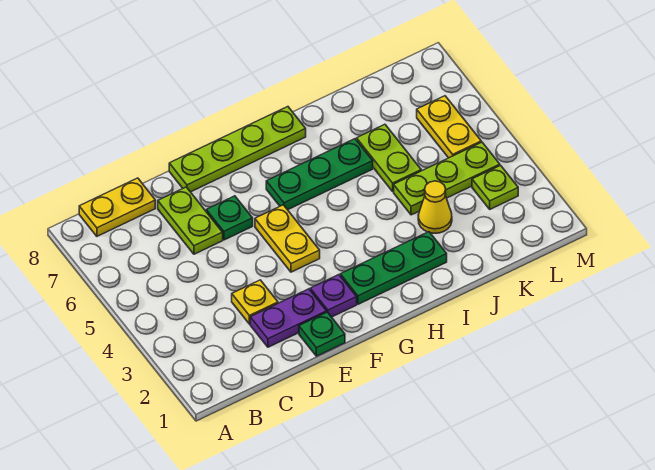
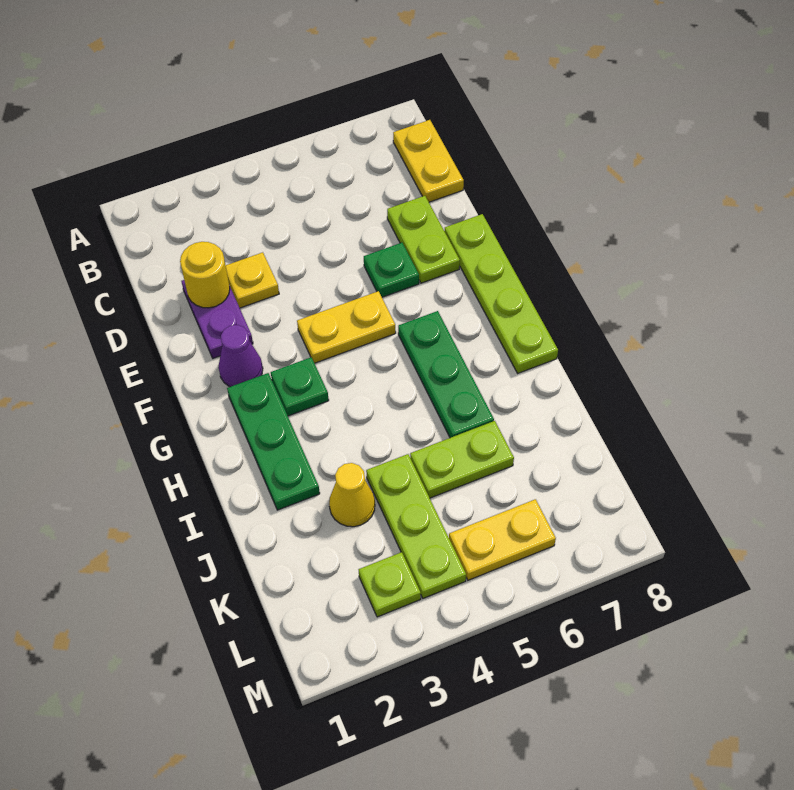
none -> yellow 1x1 round brick [180,242,230,308]
lime 1x2 plate [158,187,223,254] -> lime 1x2 plate turned to [387,196,460,283]
green 1x1 plate [299,312,345,356] -> green 1x1 plate moved to [271,357,329,416]
purple 1x1 plate [310,275,357,317] -> purple 1x1 cone [218,325,263,387]

